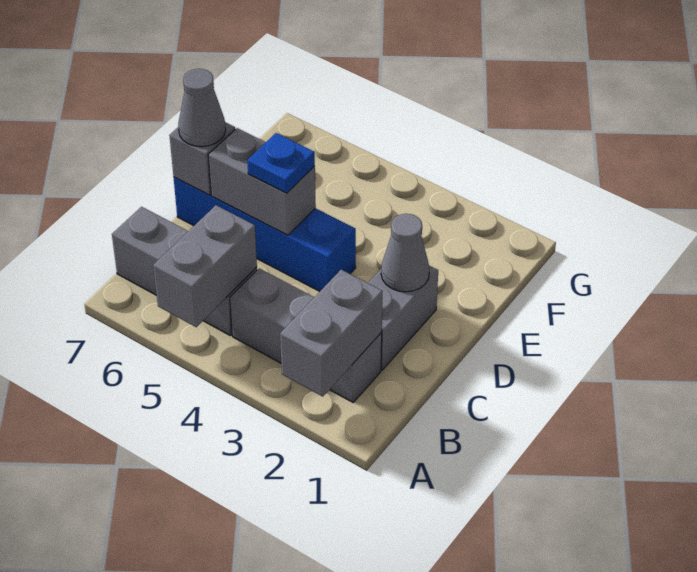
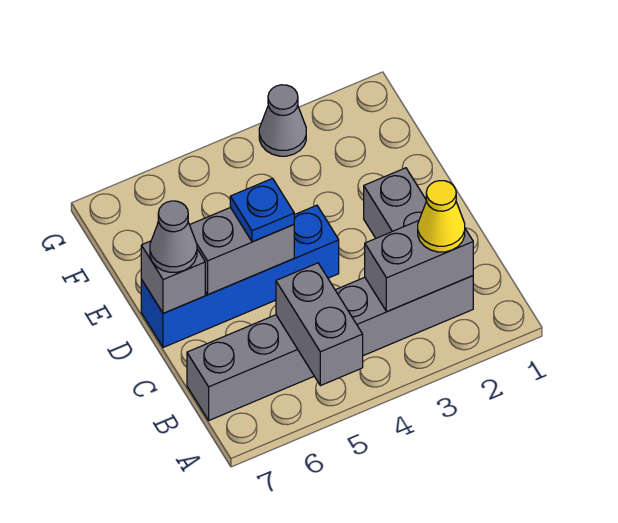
grey 1x2 brick [280,270,382,397] -> grey 1x2 brick turned to [365,221,473,312]
none -> yellow 1x1 cone [418,181,465,252]
grey 1x1 cone [381,214,429,292] -> grey 1x1 cone moved to [259,85,306,156]

